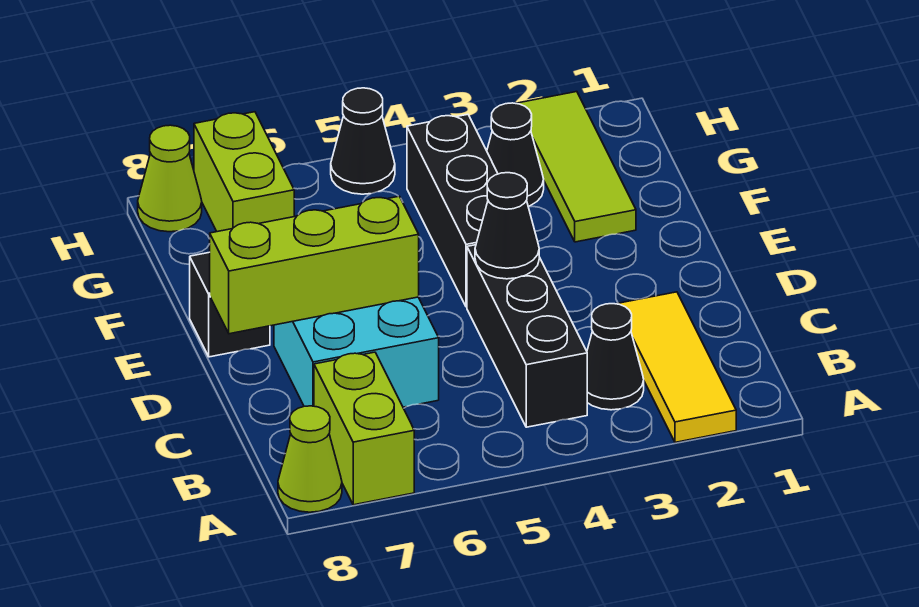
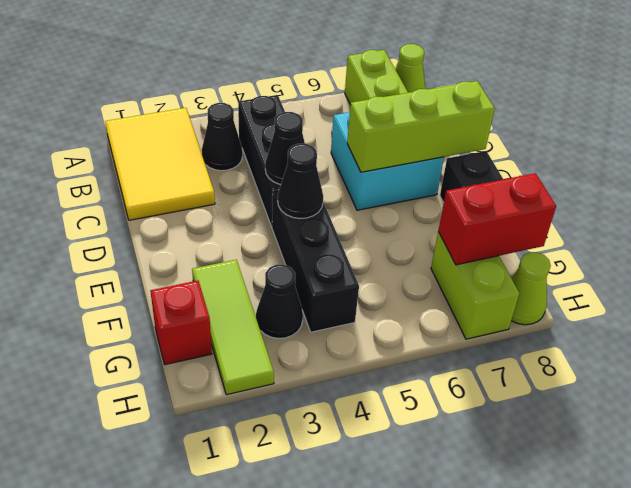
yellow 1x3 tile [617,292,736,442] -> yellow 2x3 tile [105,108,215,220]
none -> red 1x1 brick [150,281,212,365]
none -> red 1x2 brick [438,173,556,265]
black 1x1 cone [331,88,395,194] -> black 1x1 cone moved to [278,144,323,219]

